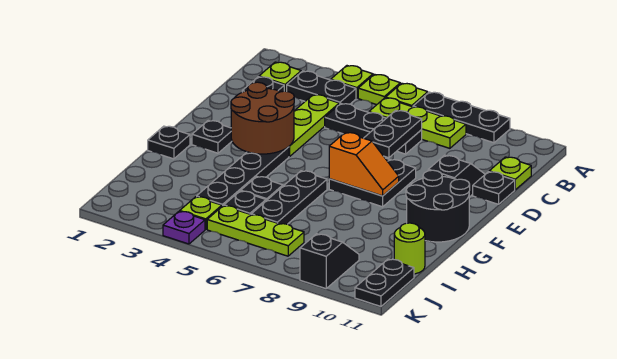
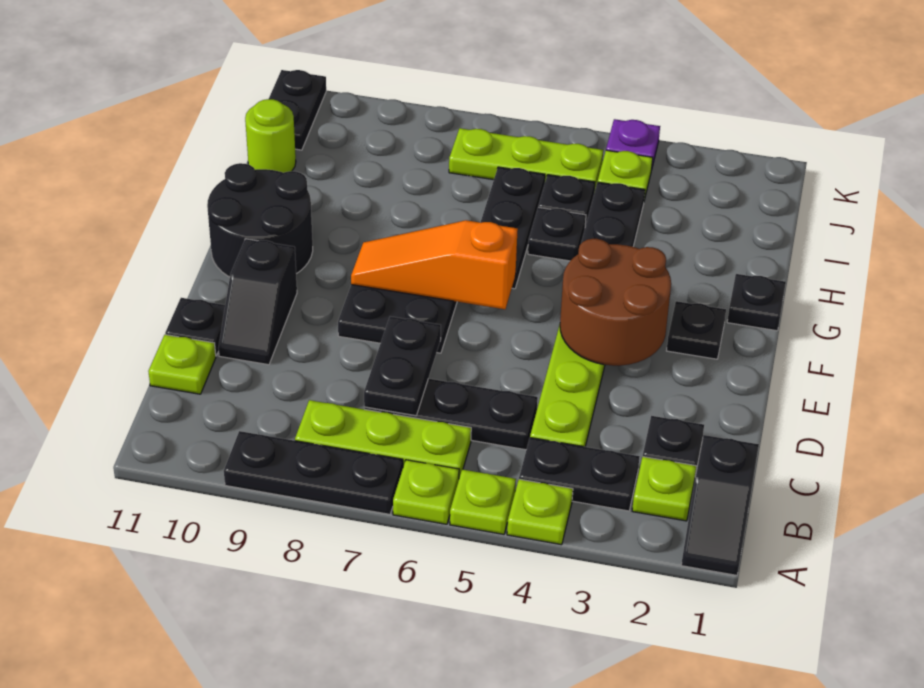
orange 1x2 slope [329,132,399,196] -> orange 1x3 slope [351,220,518,309]
black 1x2 slope [300,234,359,289] -> black 1x2 slope moved to [681,435,759,575]

